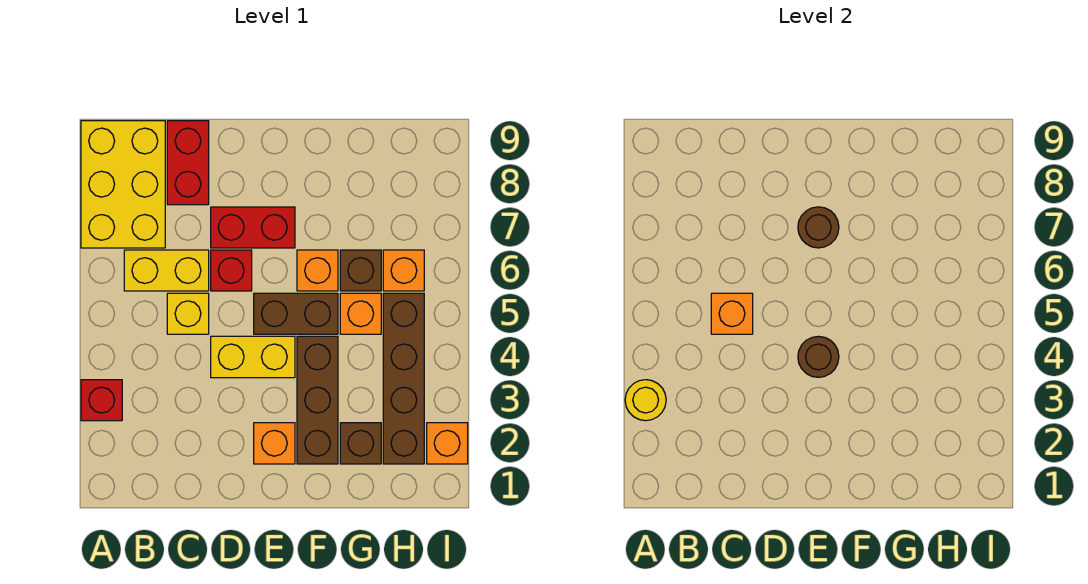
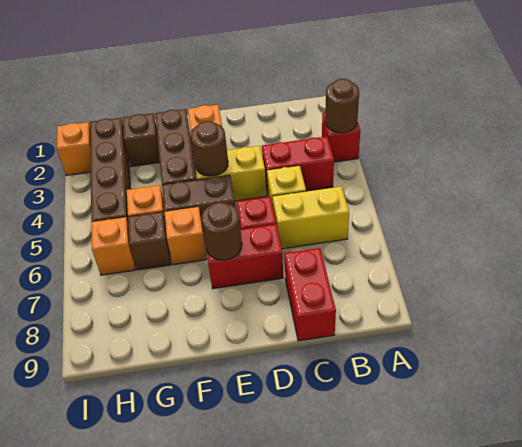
yellow 1x1 round brick [625,380,666,421] -> brown 1x1 round brick [325,79,359,133]
yellow 2x3 brick [81,121,165,248] -> none
none -> red 1x2 brick [262,136,334,192]
orange 1x1 brick [711,293,753,334] -> none

